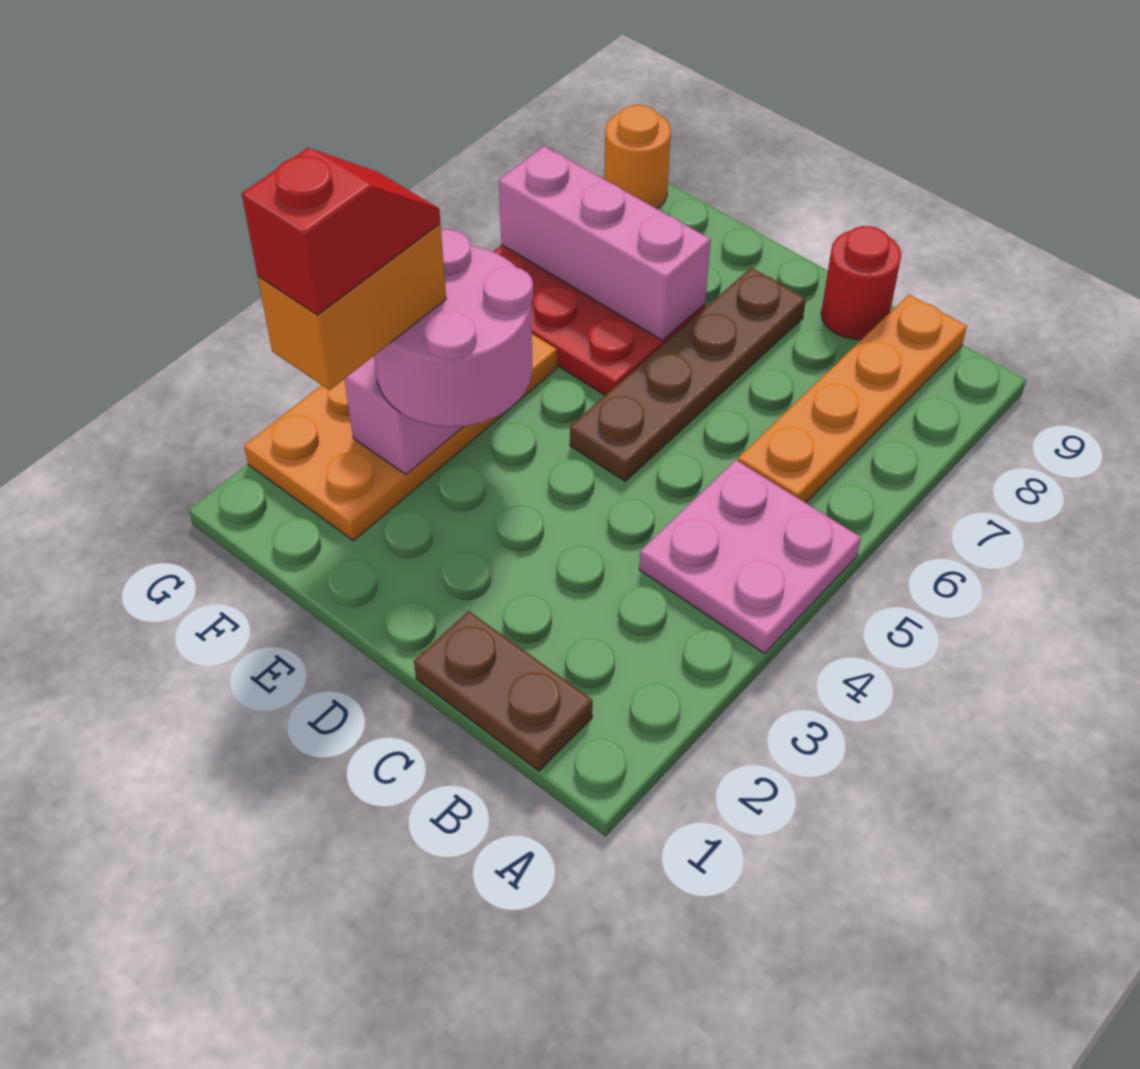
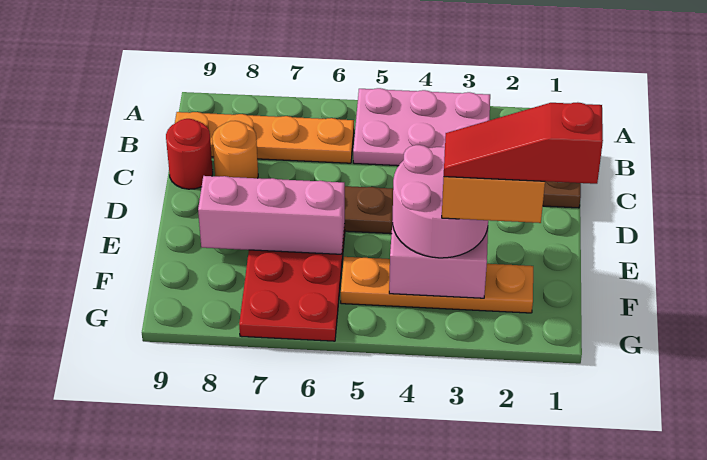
pink 2x2 plate [639,460,861,653] -> pink 2x3 plate [353,88,490,166]
pink 1x3 brick [499,146,711,340] -> pink 1x3 brick turned to [198,176,345,254]
orange 2x4 plate [244,334,557,541] -> orange 1x4 plate [341,257,533,313]
red 1x2 slope [242,148,440,315] -> red 1x3 slope [444,102,603,184]
orange 1x1 round brick [604,105,671,209] -> orange 1x1 round brick moved to [212,121,258,178]

